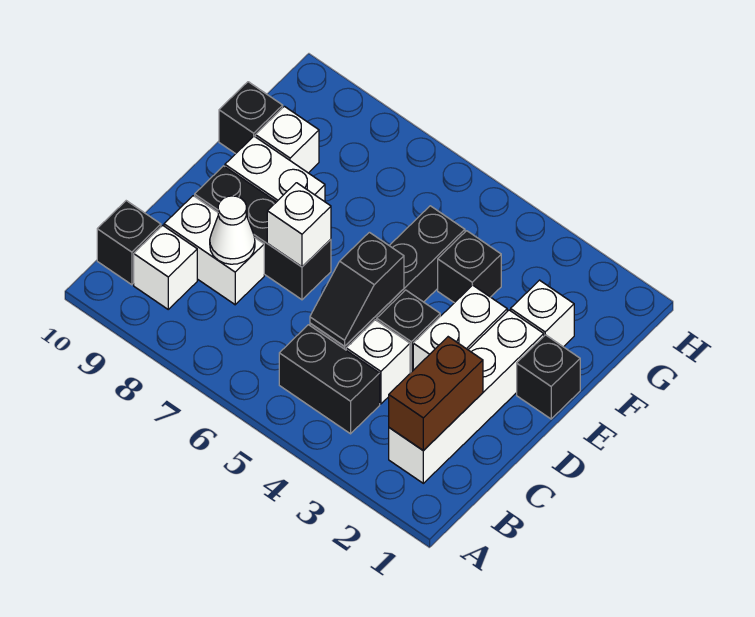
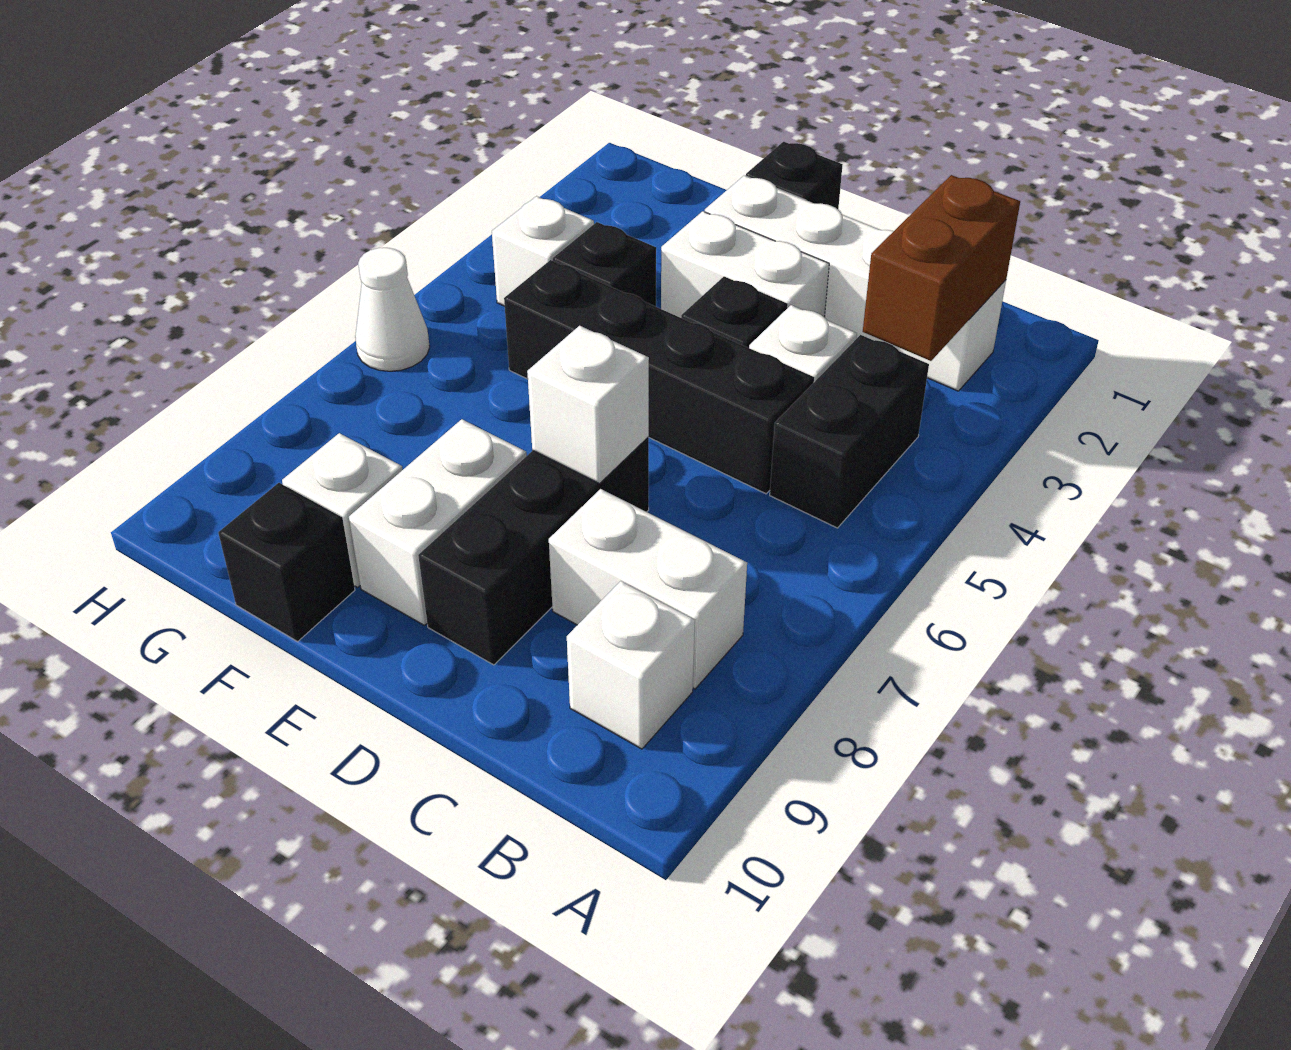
brown 1x2 brick [389,337,483,451] -> brown 1x2 brick turned to [863,175,1020,361]
black 1x1 brick [97,201,161,285] -> none
black 1x2 slope [310,232,404,346] -> none
white 1x2 brick [164,196,264,305] -> white 1x2 brick turned to [549,489,747,689]
white 1x1 cone [210,196,255,264] -> white 1x1 cone moved to [355,248,430,371]
white 1x1 brick [511,280,574,347] -> white 1x1 brick moved to [492,196,594,306]

